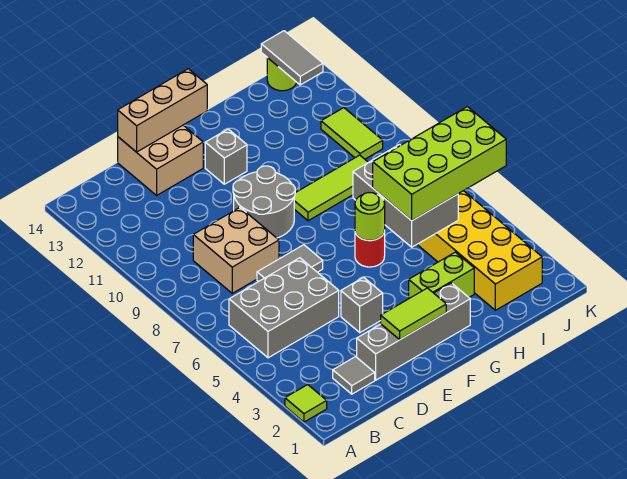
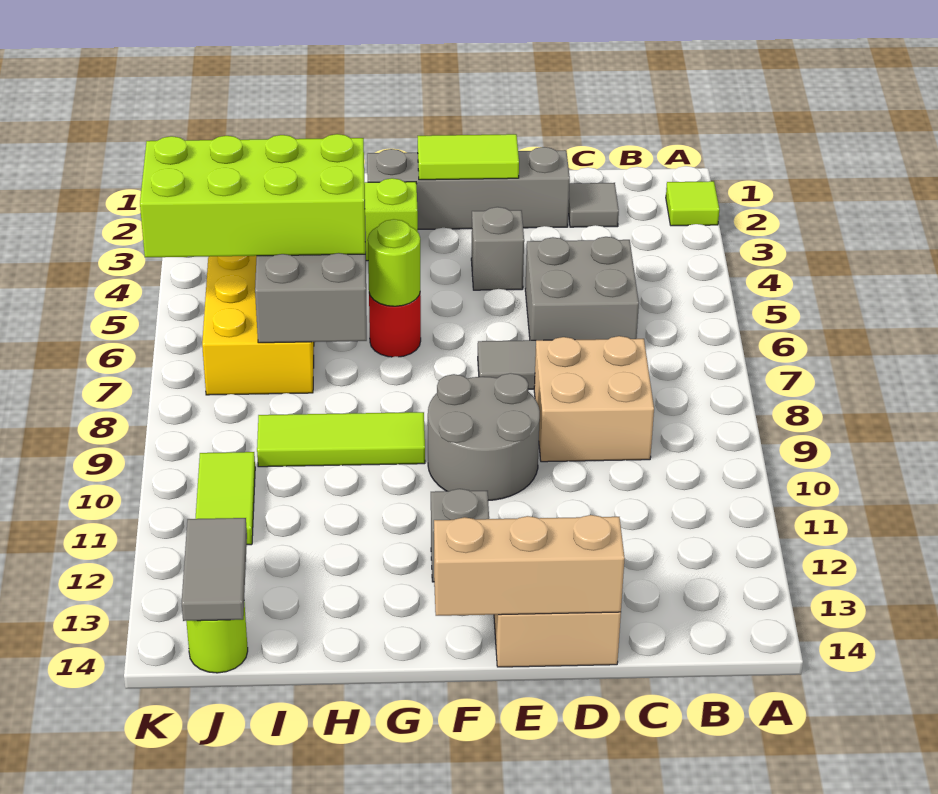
grey 2x3 brick [229,258,339,358] -> grey 2x2 brick [525,237,639,340]

